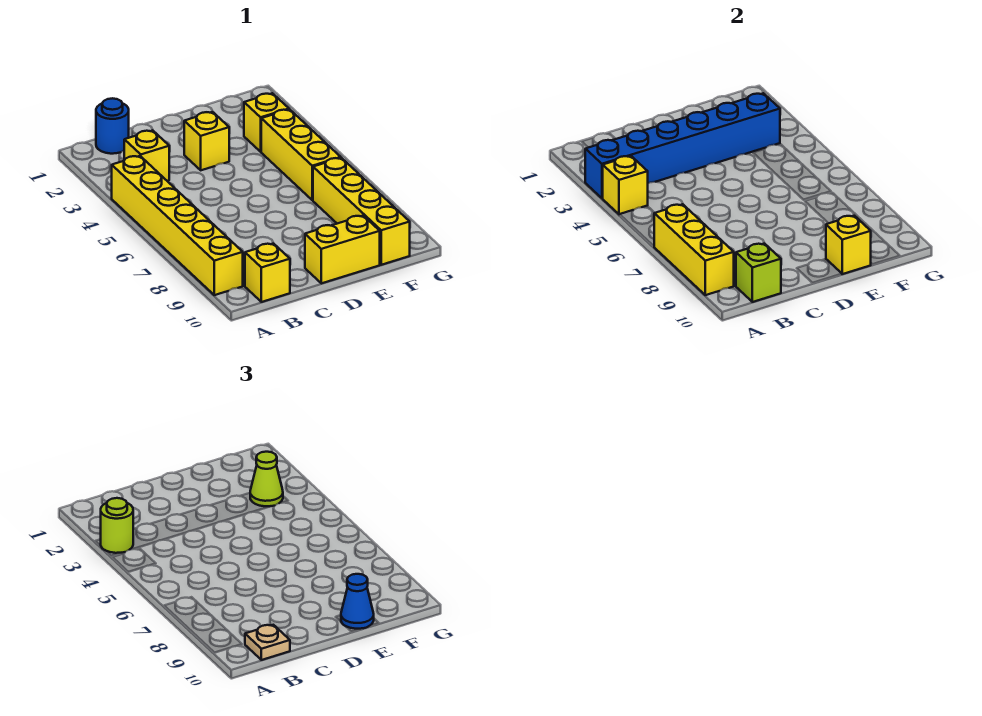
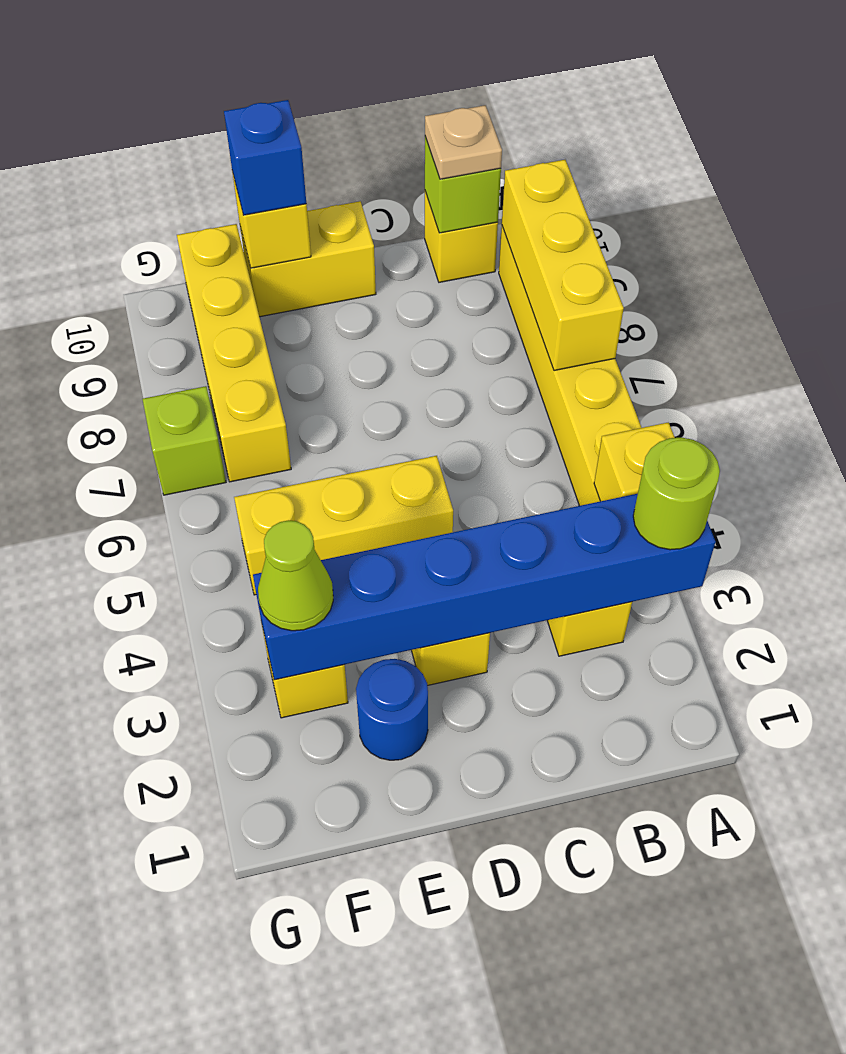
blue 1x1 round brick [96,98,129,154] -> blue 1x1 round brick moved to [356,659,428,760]
blue 1x1 cone [341,574,374,629] -> blue 1x1 brick [224,100,306,215]
yellow 1x3 brick [261,109,341,200] -> yellow 1x3 brick turned to [234,456,453,595]
none -> lime 1x1 brick [143,386,226,495]

